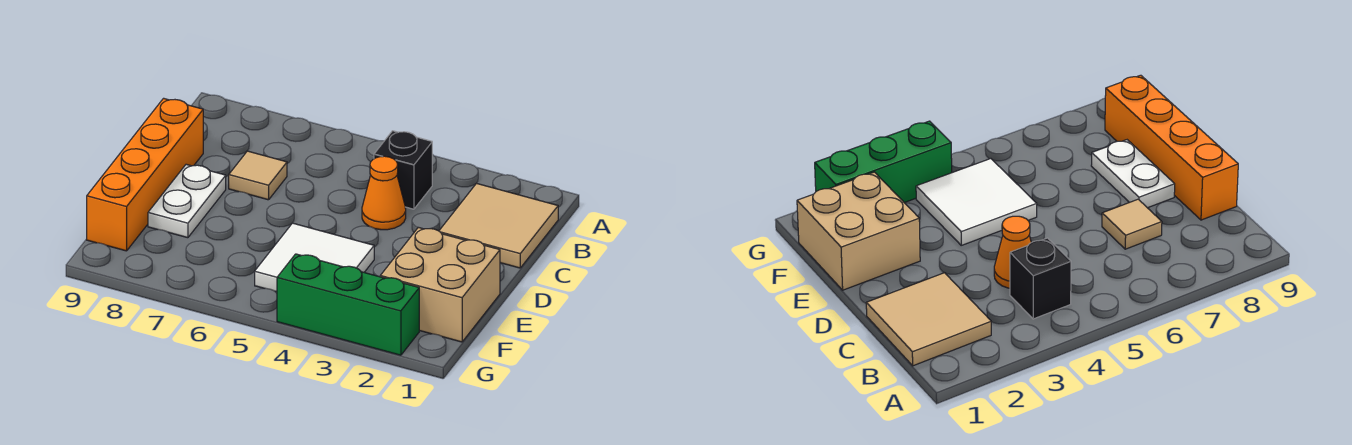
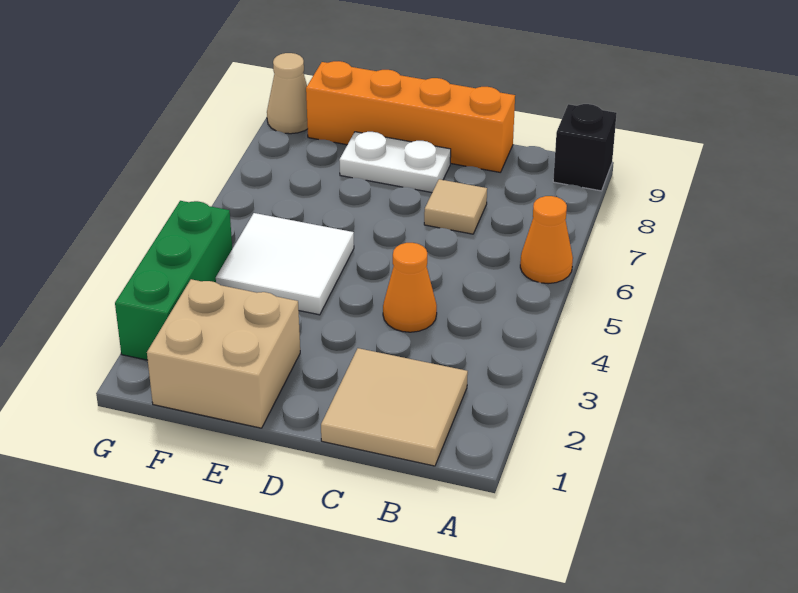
none -> orange 1x1 cone [520,196,573,284]
black 1x1 brick [374,131,432,209] -> black 1x1 brick moved to [553,104,617,191]
none -> tan 1x1 cone [267,53,308,134]

